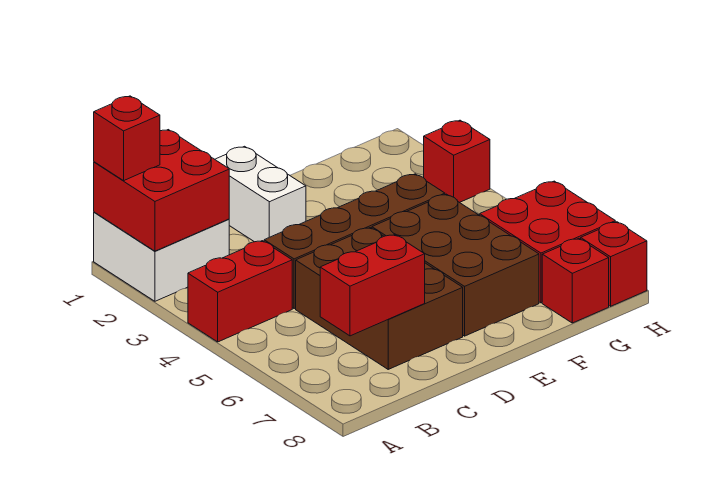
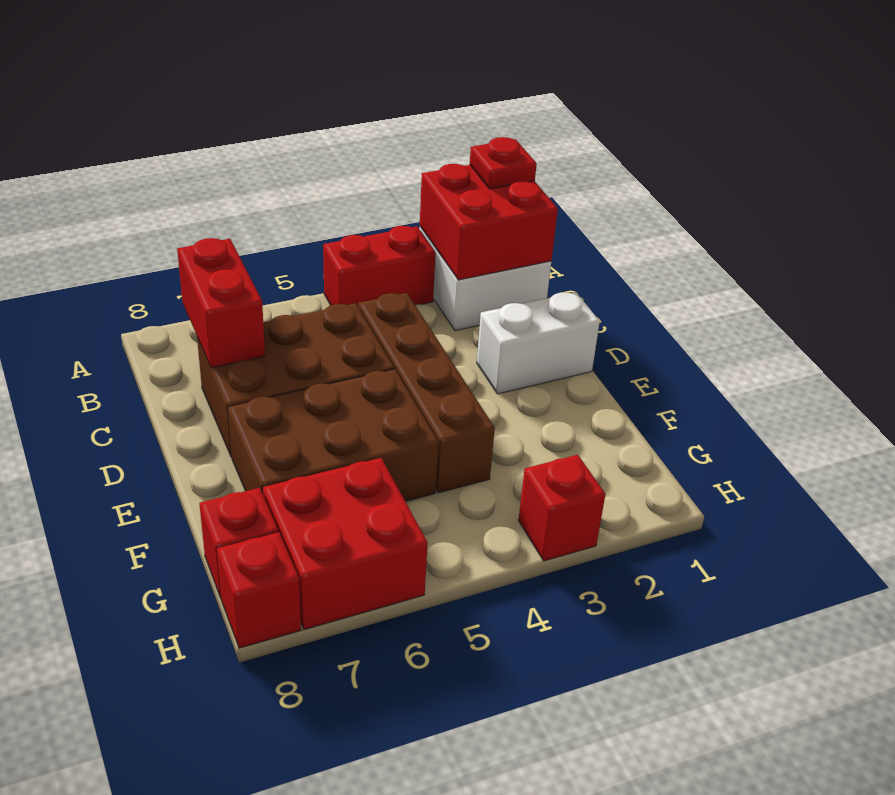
red 1x1 brick [94,96,160,181] -> red 1x1 plate [470,137,537,189]
red 1x2 brick [188,241,292,342] -> red 1x2 brick turned to [323,226,436,306]

